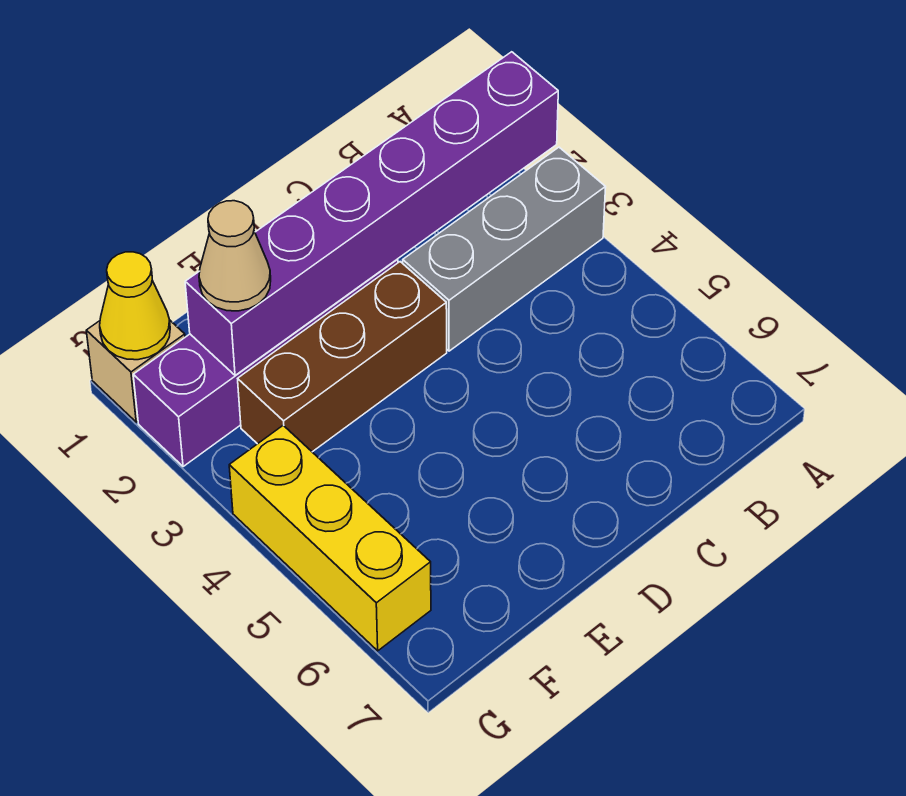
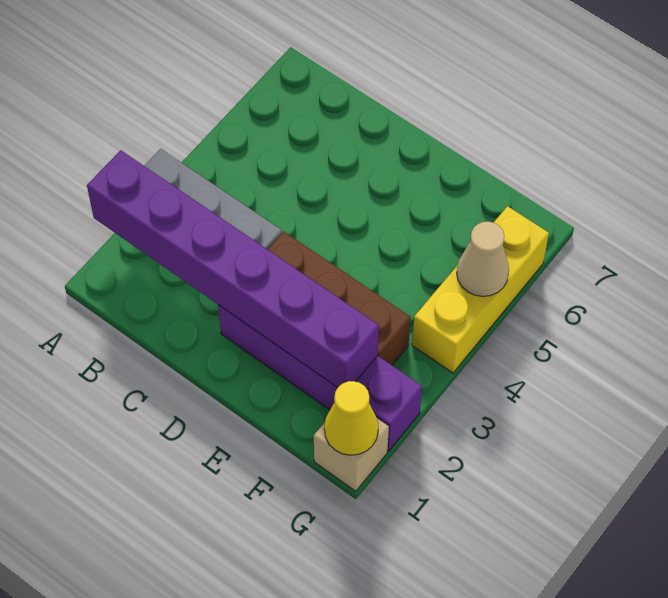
tan 1x1 cone [199,201,271,311] -> tan 1x1 cone moved to [457,222,509,296]

